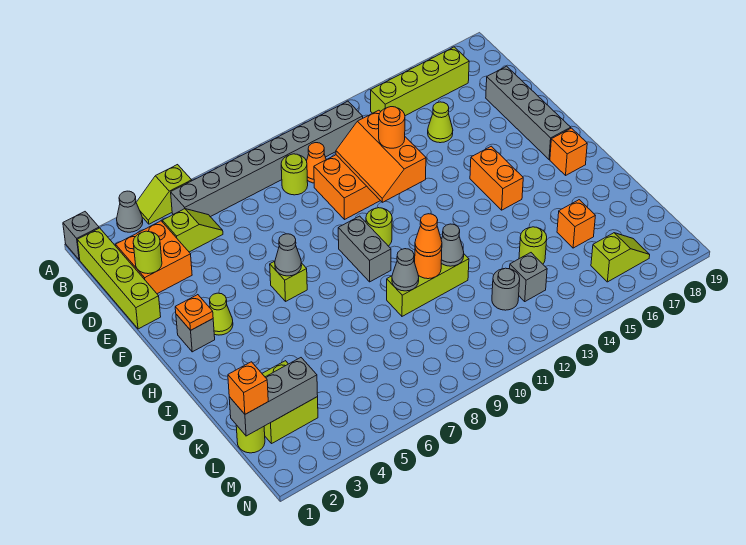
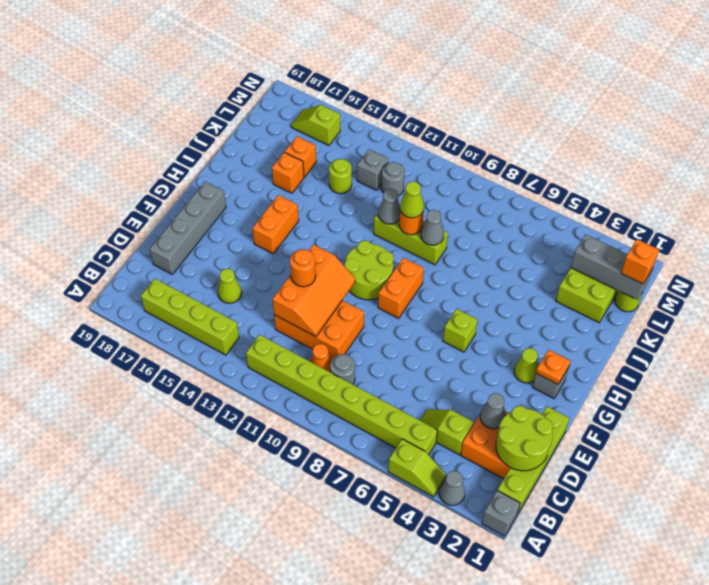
grey 1x8 brick [171,101,363,217] -> lime 1x8 brick [246,335,437,455]
lime 1x1 round brick [281,154,308,195] -> grey 1x1 round brick [330,354,355,384]
lime 1x1 round brick [133,231,162,274] -> lime 2x2 round brick [496,406,553,471]
grey 1x1 cone [275,234,302,276] -> grey 1x1 cone moved to [480,393,506,429]
grey 1x2 brick [338,216,391,282] -> orange 1x2 brick [378,258,424,318]
lime 1x1 round brick [366,208,392,246] -> lime 2x2 round brick [345,241,394,300]
orange 1x1 brick [550,128,587,175] -> orange 1x1 brick moved to [272,152,304,193]
orange 1x1 cone [415,214,442,257] -> lime 1x1 cone [400,181,424,218]

